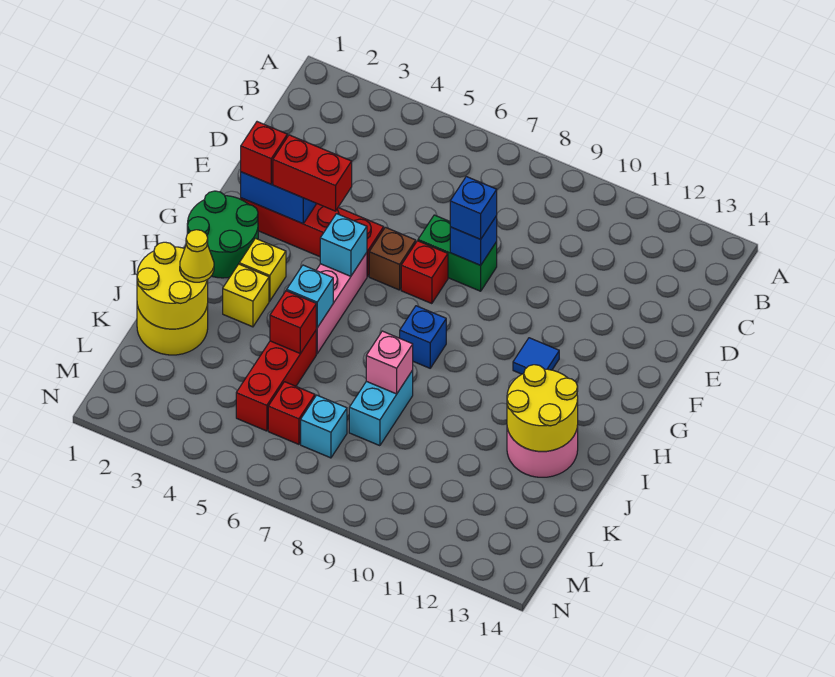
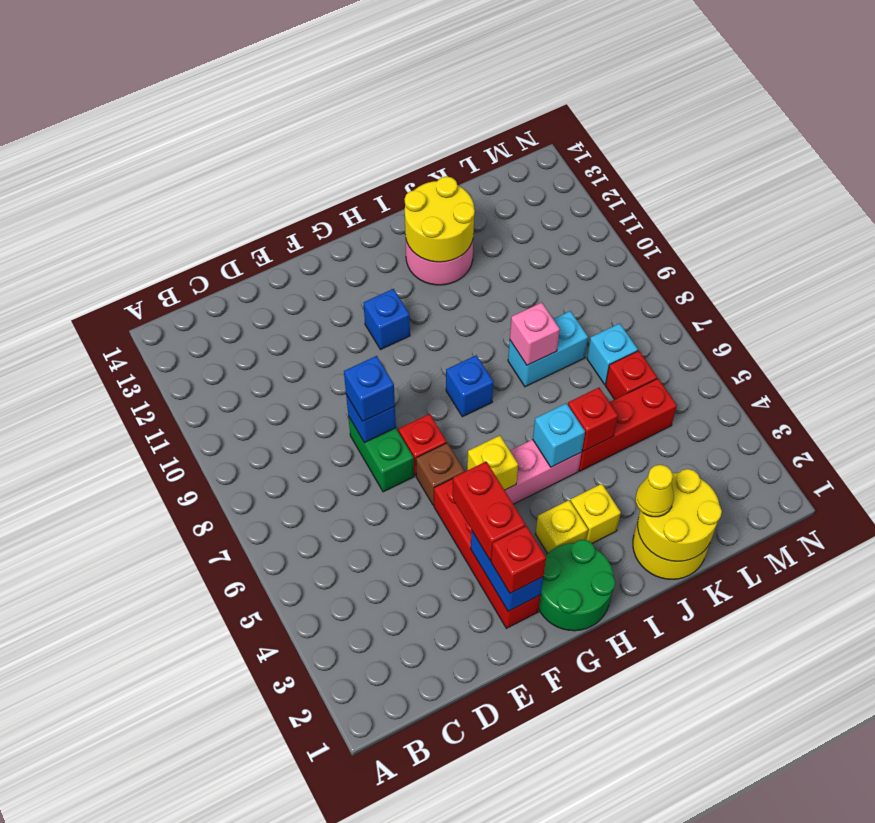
cyan 1x1 brick [320,214,367,276] -> yellow 1x1 brick [467,436,518,490]
blue 1x1 tile [513,338,559,374] -> blue 1x1 brick [364,289,410,350]

